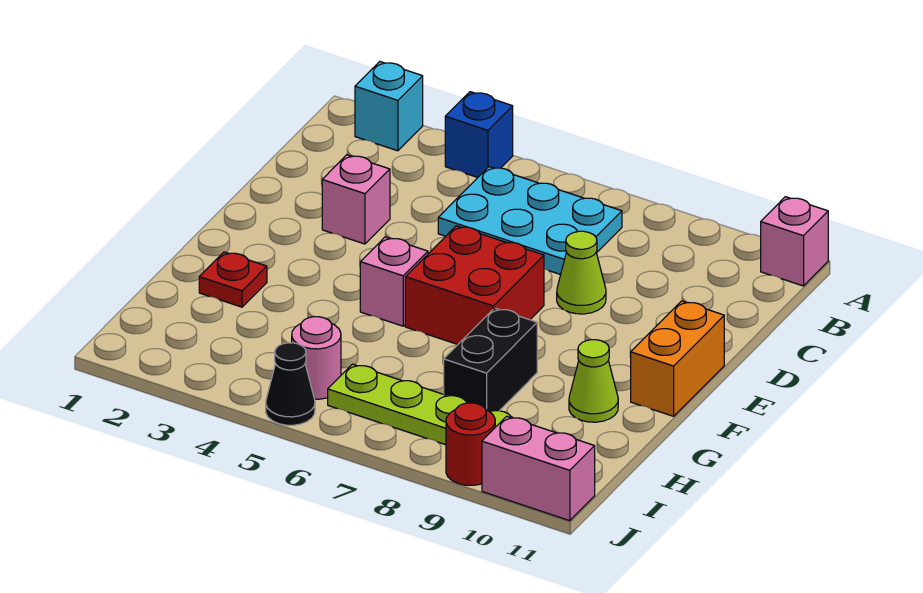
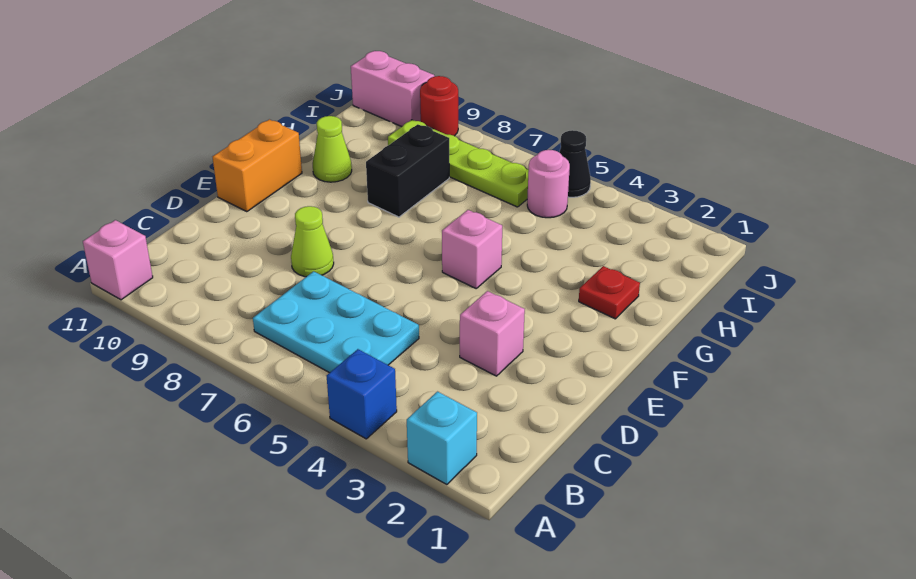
red 2x2 brick [405,226,544,344] -> none

